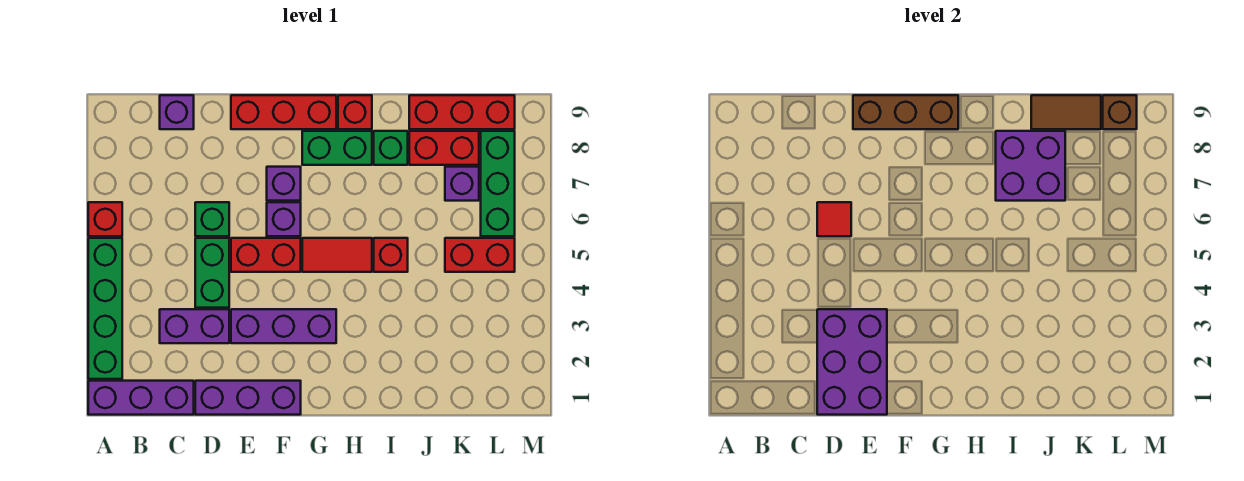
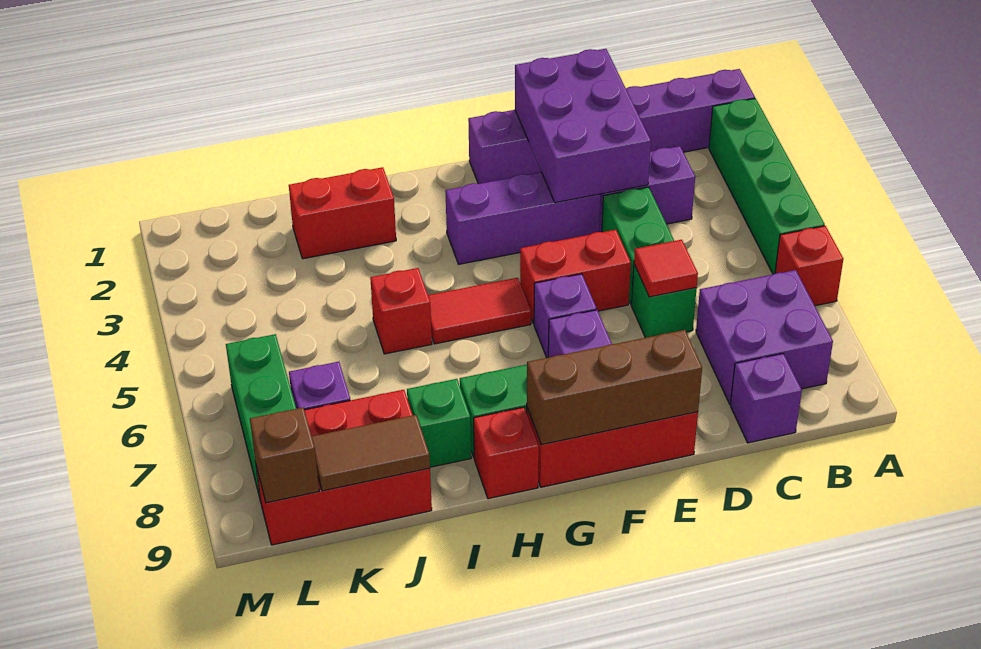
purple 2x2 brick [996,131,1065,201] -> purple 2x2 brick moved to [696,270,833,404]
red 1x2 brick [445,238,515,272] -> red 1x2 brick moved to [289,167,396,259]

